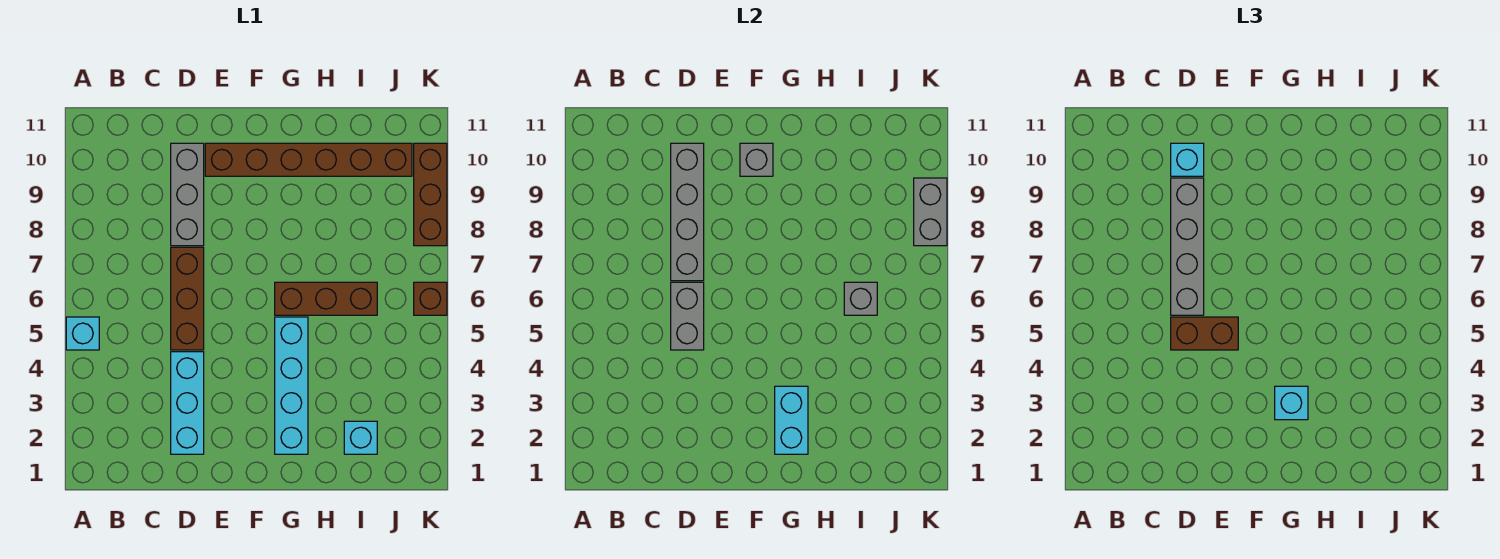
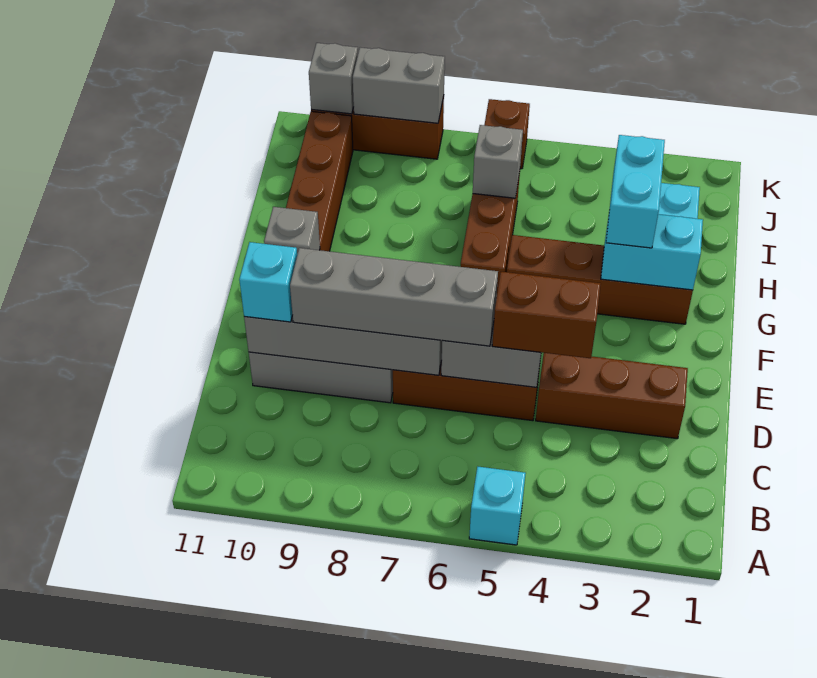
cyan 1x3 brick [171,352,204,454] -> brown 1x3 brick [536,353,688,439]
brown 1x2 brick [1171,317,1238,350] -> brown 1x2 brick turned to [492,272,601,358]
cyan 1x4 brick [275,317,308,454] -> brown 1x4 brick [507,235,693,324]
cyan 1x1 brick [1275,386,1308,420] -> cyan 1x2 brick [606,135,665,248]
none -> grey 1x1 brick [309,43,358,114]

